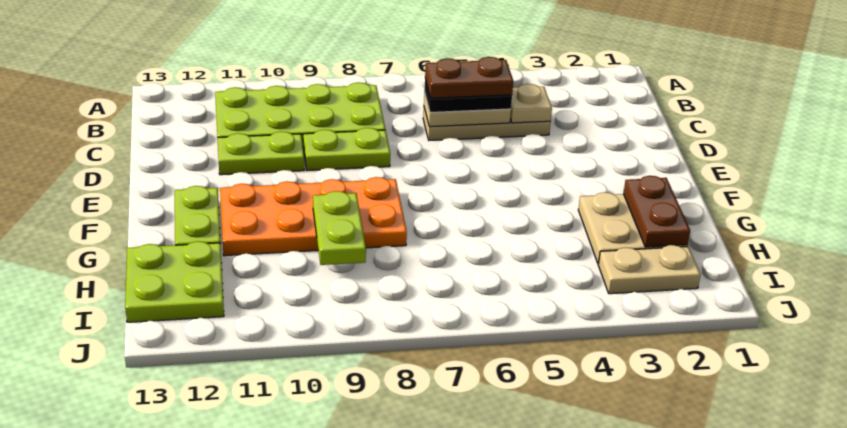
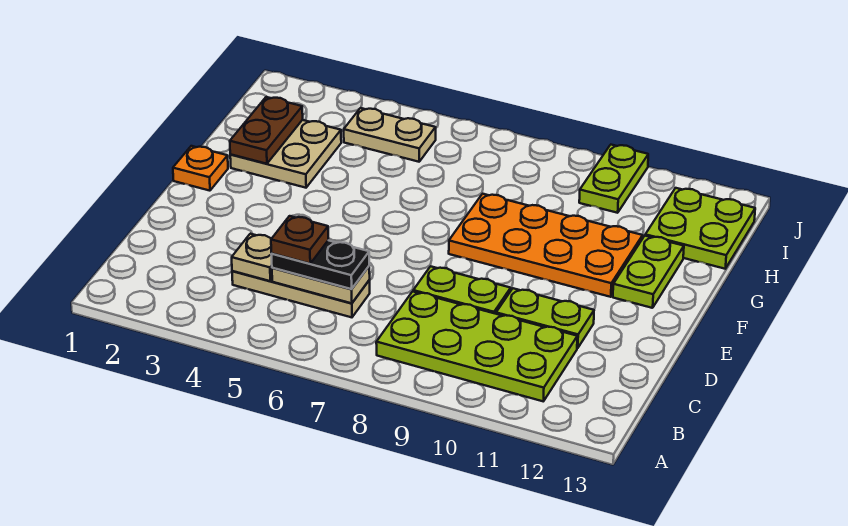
brown 1x2 plate [425,57,513,98] -> brown 1x1 plate [271,216,328,264]
none -> orange 1x1 plate [173,146,228,191]
lime 1x2 plate [313,191,366,265] -> lime 1x2 plate moved to [579,145,648,213]
tan 1x2 plate [598,245,701,294] -> tan 1x2 plate moved to [344,108,436,162]

